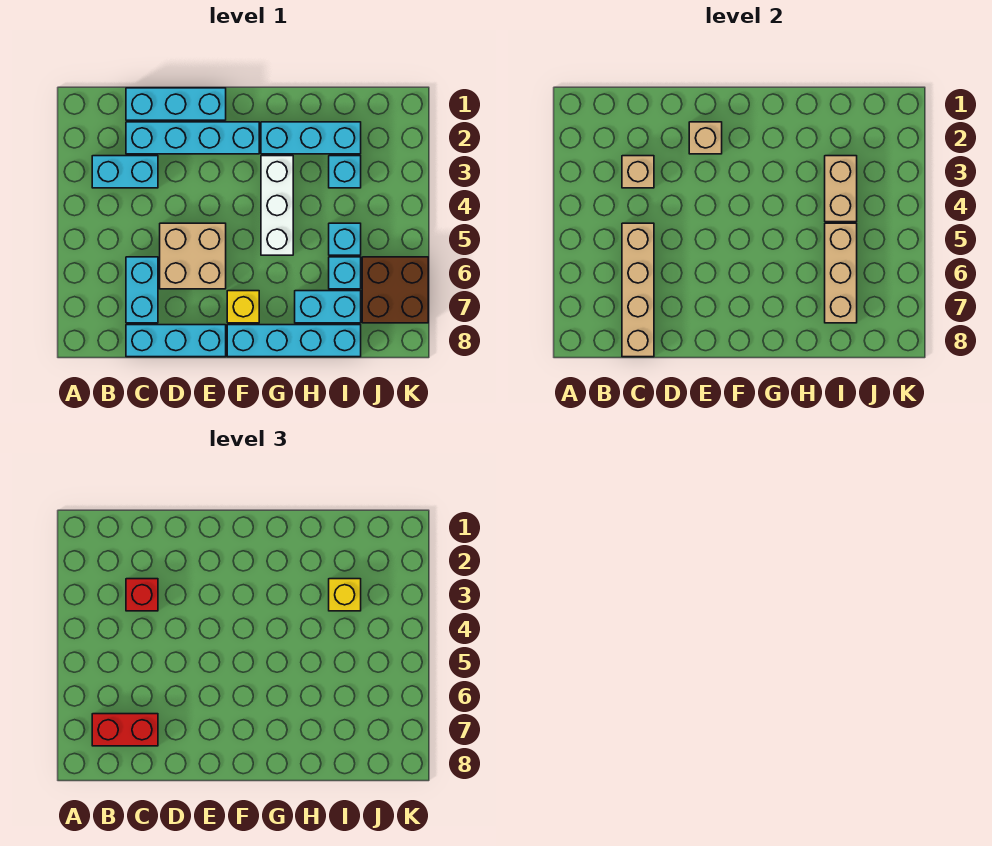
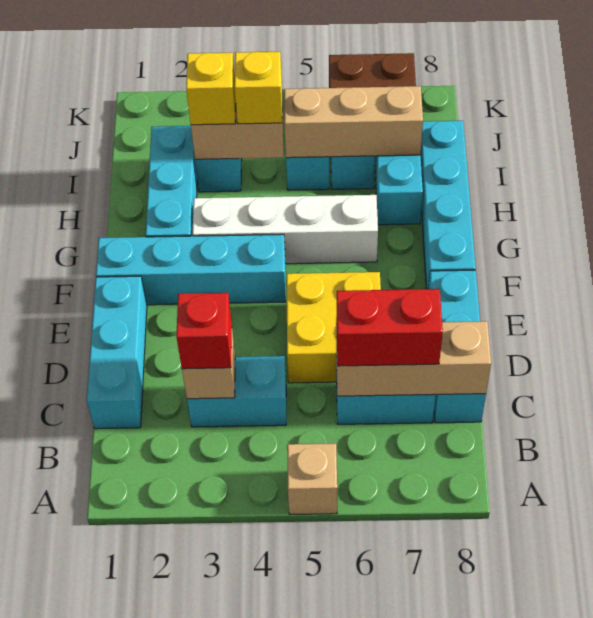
cyan 1x2 brick [92,156,158,188] -> cyan 1x2 brick turned to [187,356,286,427]
red 1x2 brick [92,714,158,746] -> red 1x2 brick turned to [336,289,443,366]
cyan 1x4 brick [126,122,259,154] -> cyan 1x4 brick turned to [96,234,286,305]
tan 1x4 brick [622,223,654,357] -> tan 1x3 brick [336,321,491,396]
tan 2x2 brick [160,223,226,289] -> yellow 2x2 brick [287,272,381,383]
tan 1x1 brick [689,122,722,154] -> tan 1x1 brick moved to [287,443,337,514]
yellow 1x1 brick [227,291,259,323] -> yellow 1x1 brick moved to [234,52,282,124]
white 1x3 brick [261,156,293,255] -> white 1x4 brick [193,195,378,264]

